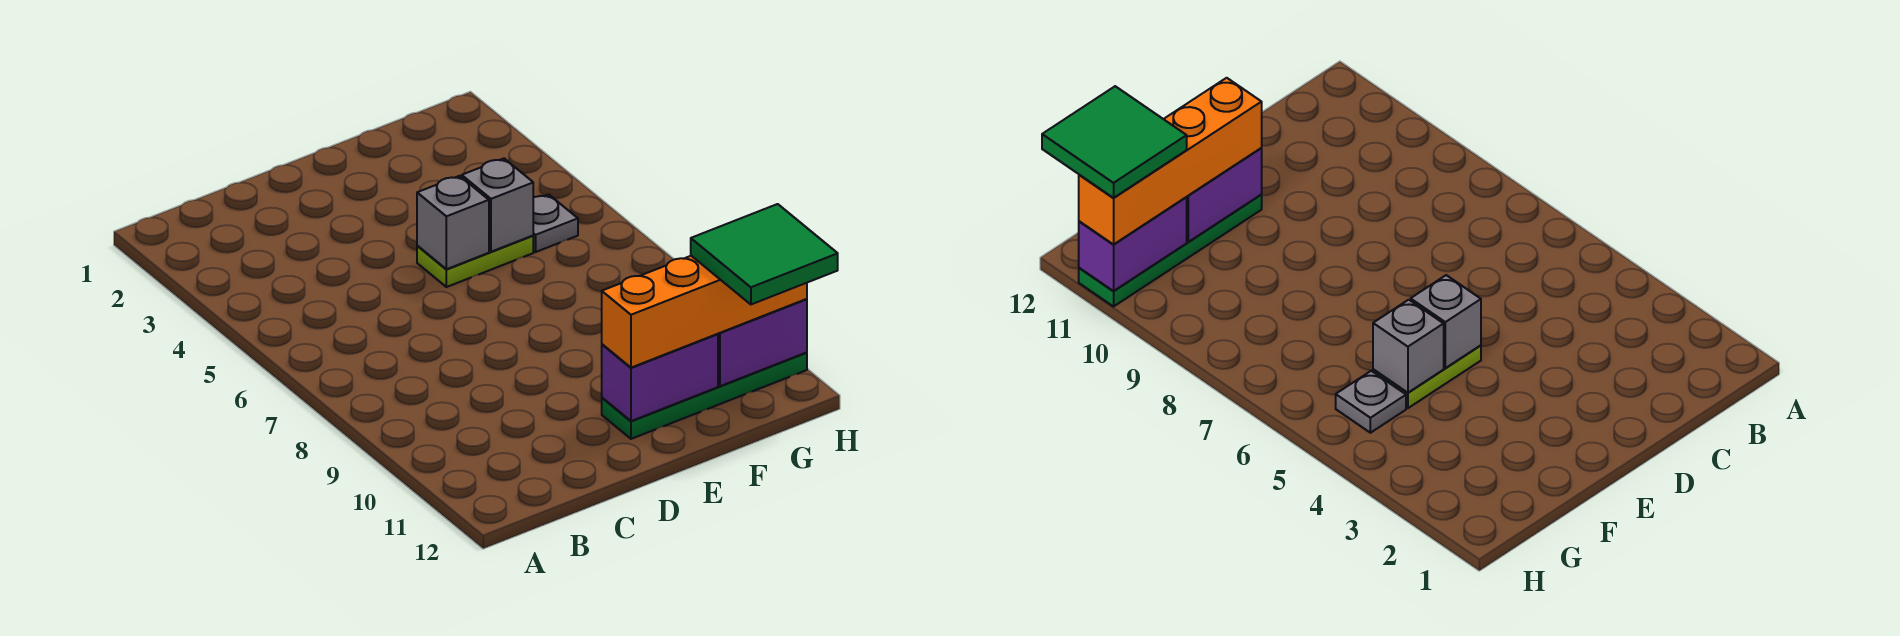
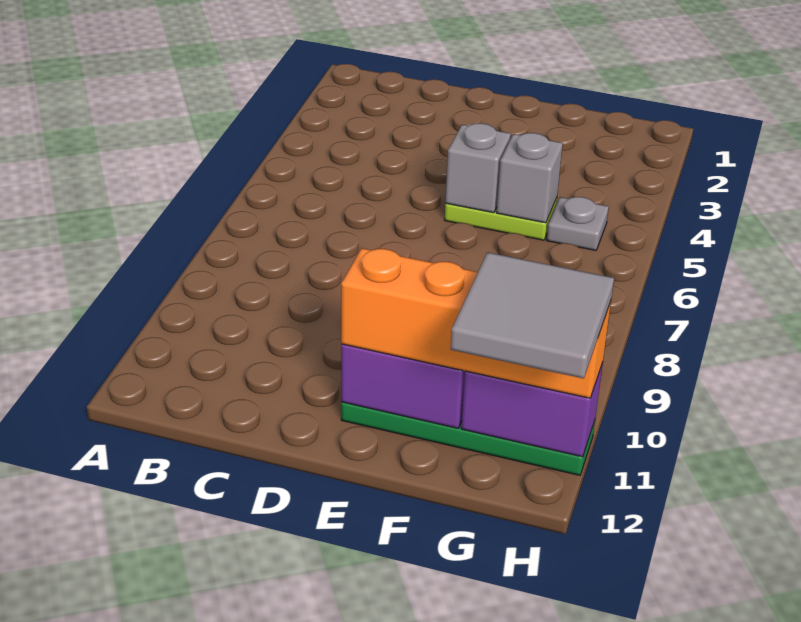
green 2x2 tile [691,204,838,304] -> grey 2x2 tile [451,252,614,379]

